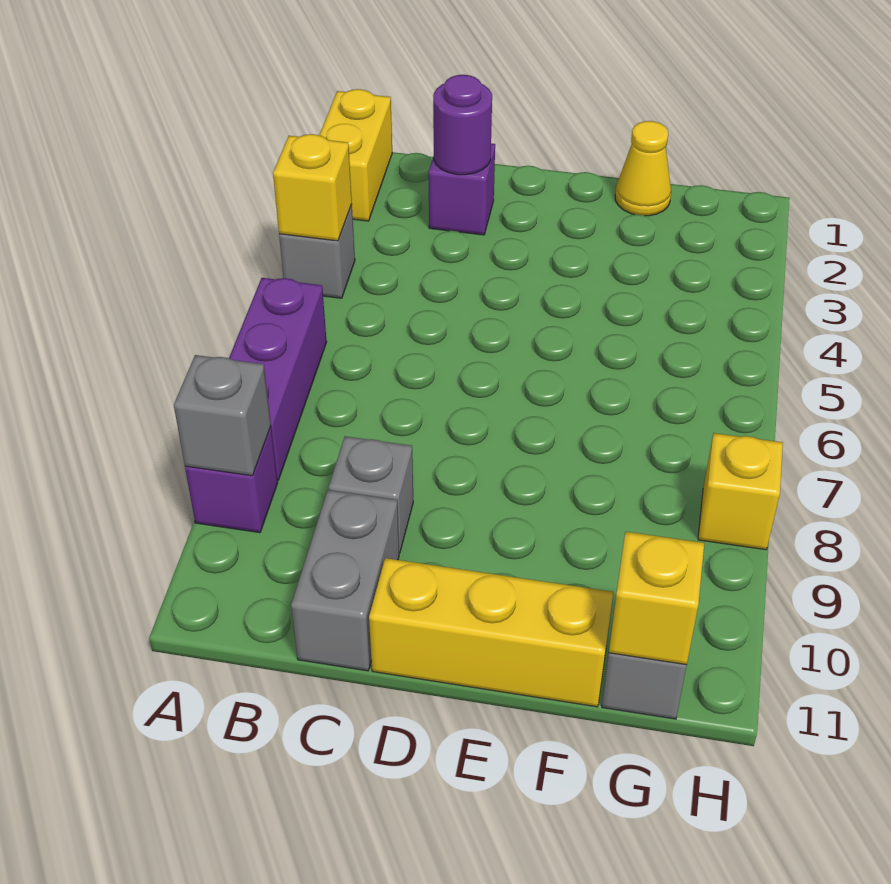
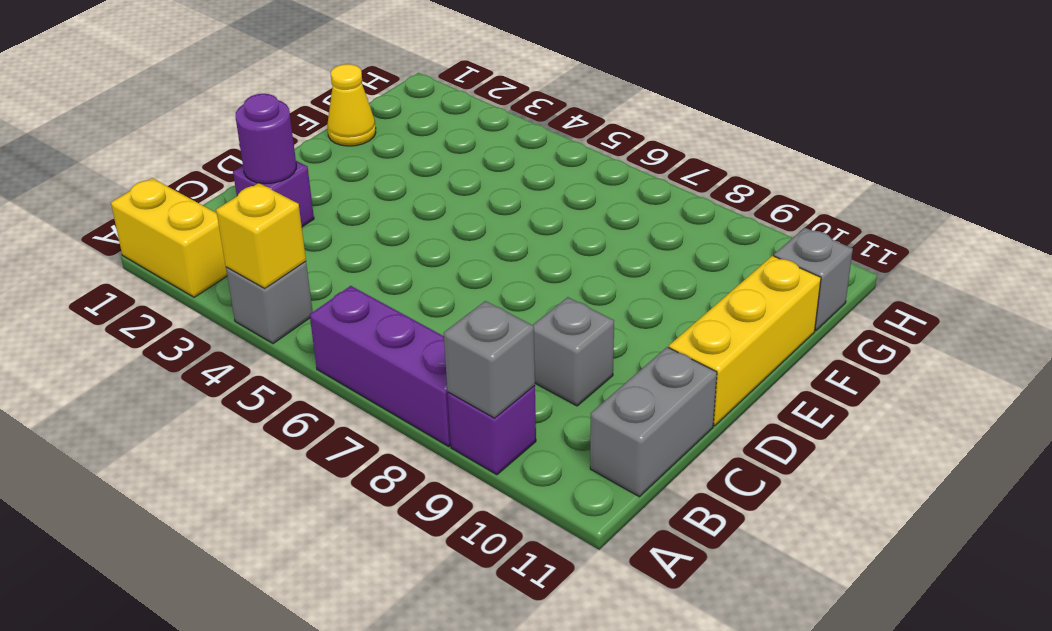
grey 1x2 brick [291,490,399,671] -> grey 1x2 brick turned to [590,347,717,497]
yellow 1x1 brick [609,532,704,665] -> none
yellow 1x1 brick [698,433,783,550] -> none

